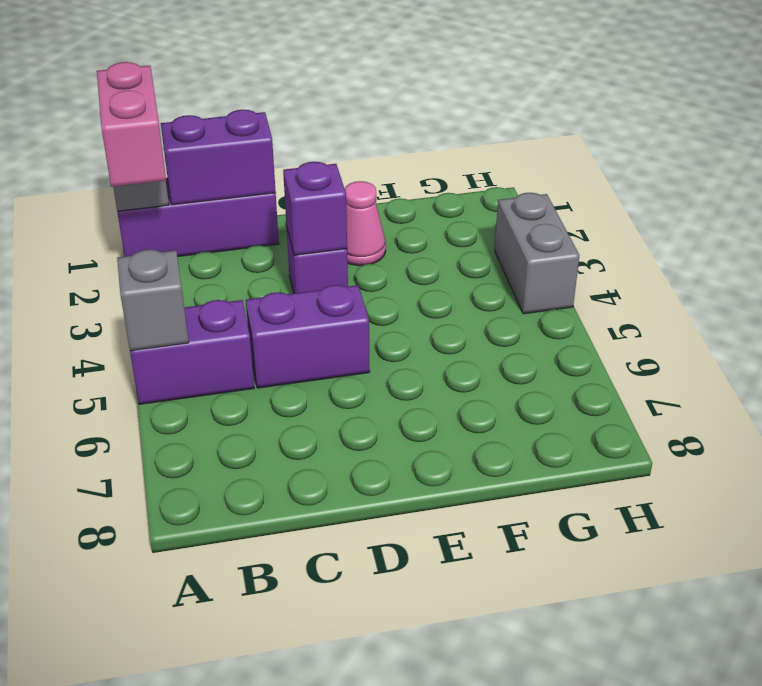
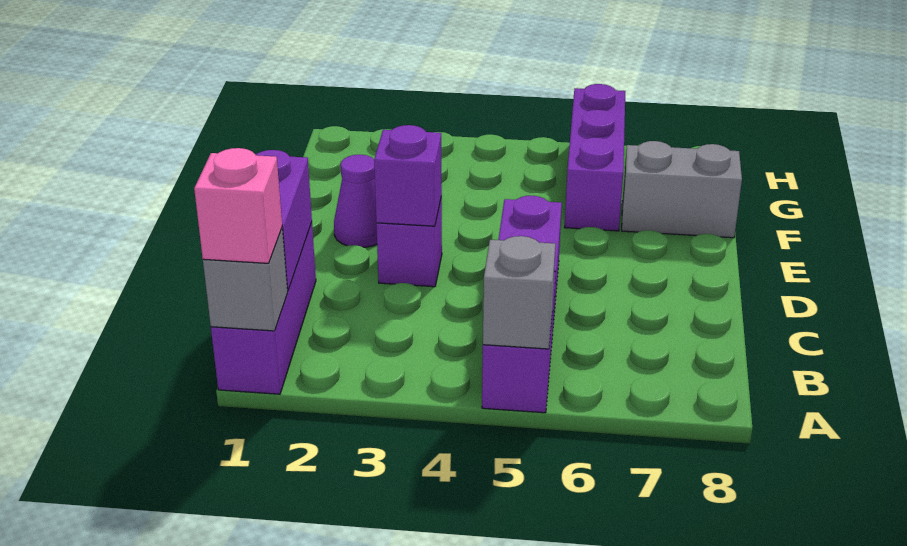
pink 1x2 brick [97,62,166,187] -> pink 1x1 brick [194,148,282,263]
pink 1x1 cone [345,181,386,266] -> purple 1x1 cone [334,155,377,247]
none -> purple 1x3 brick [565,84,625,231]
grey 1x2 brick [495,193,580,314] -> grey 1x2 brick moved to [622,141,742,238]

